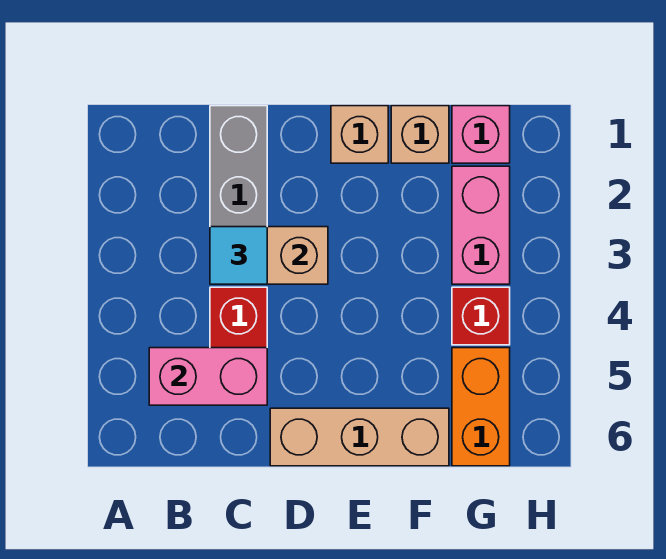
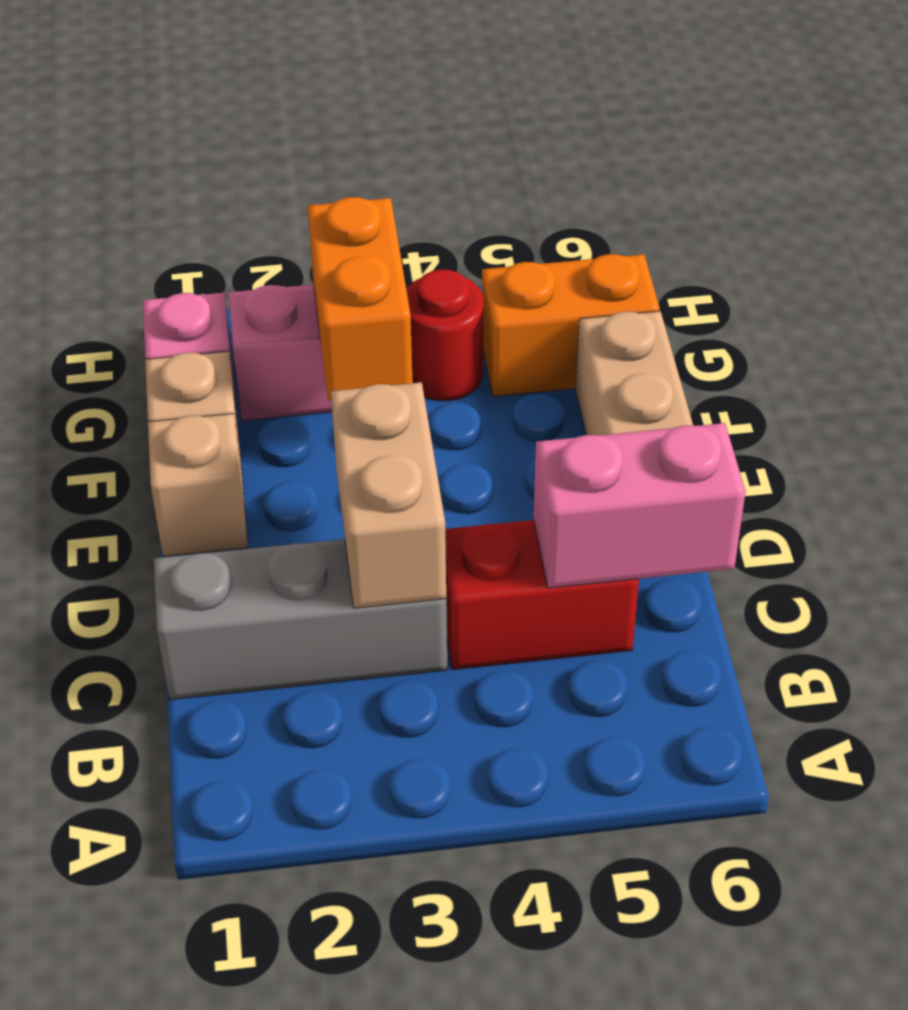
pink 1x2 brick [149,348,267,405] -> pink 1x2 brick turned to [534,423,746,588]
cyan 1x1 tile [210,227,267,284] -> none
none -> orange 1x2 brick [308,197,413,401]
red 1x1 brick [452,287,510,345] -> red 1x1 round brick [406,270,484,401]

